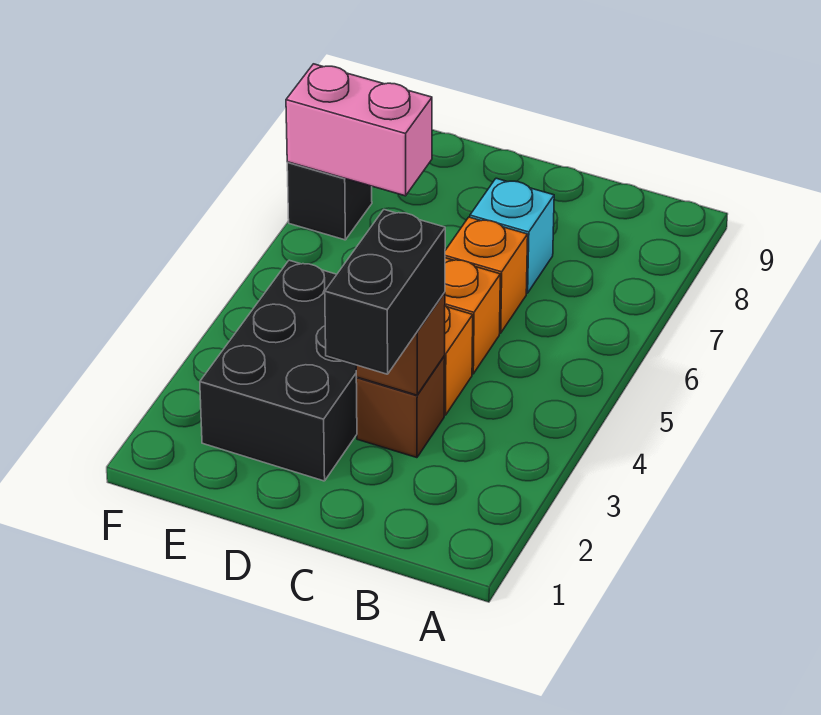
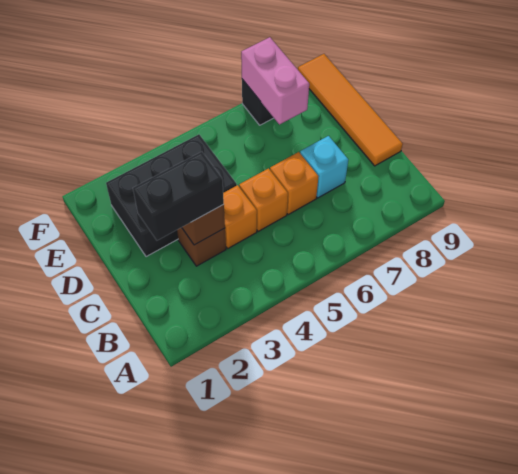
none -> orange 1x4 tile [298,54,403,166]

